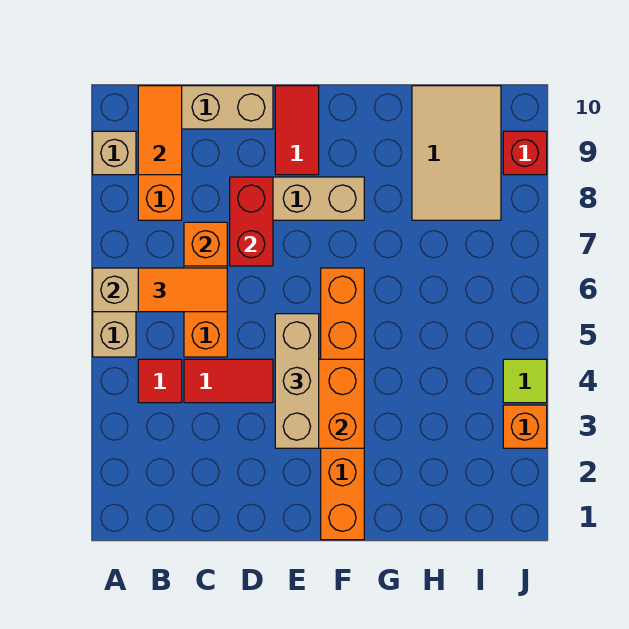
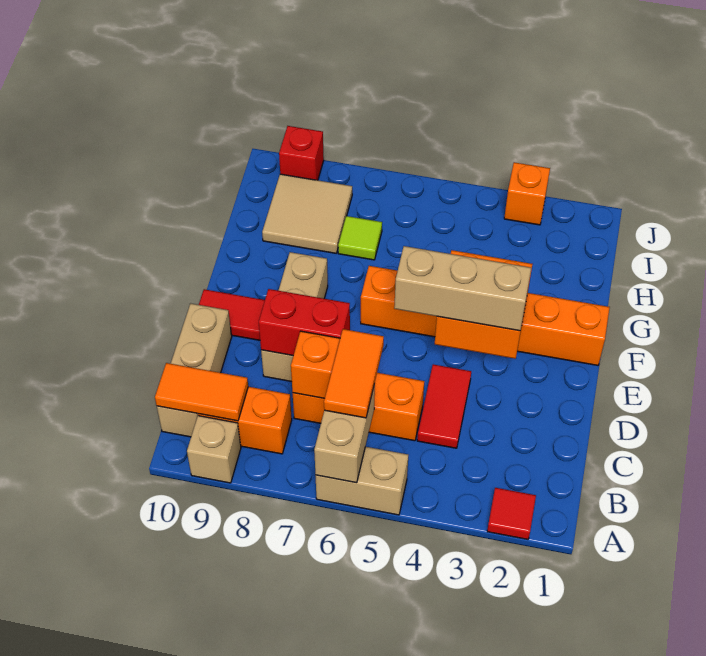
red 1x1 tile [138,359,182,403] -> red 1x1 tile moved to [487,488,536,539]
tan 2x3 tile [412,86,501,220] -> tan 2x2 tile [262,174,352,253]
lime 1x1 tile [503,359,547,403] -> lime 1x1 tile moved to [338,216,382,260]

